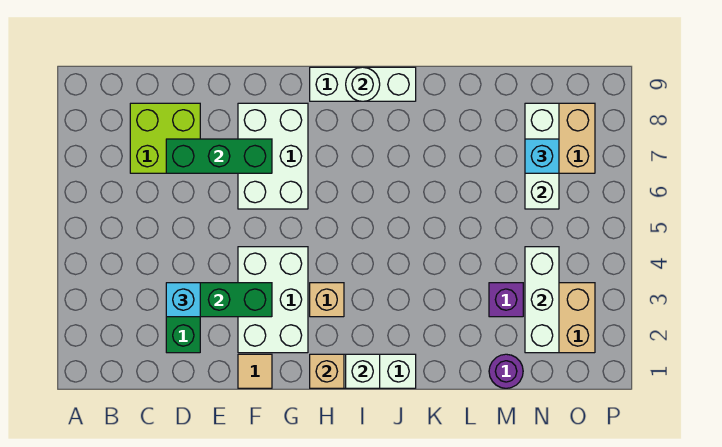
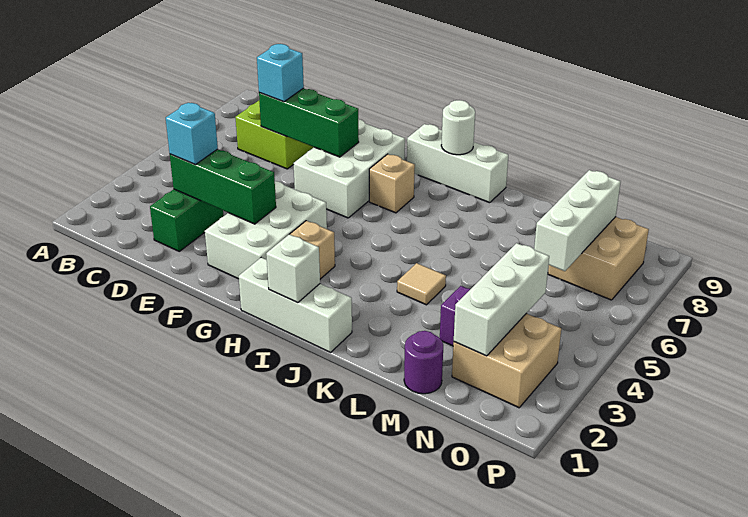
tan 1x1 tile [238,354,272,388] -> tan 1x1 tile moved to [397,263,446,305]
tan 1x1 brick [310,354,344,388] -> tan 1x1 brick moved to [369,154,415,213]
cyan 1x1 brick [525,139,559,173] -> cyan 1x1 brick moved to [257,44,304,102]

